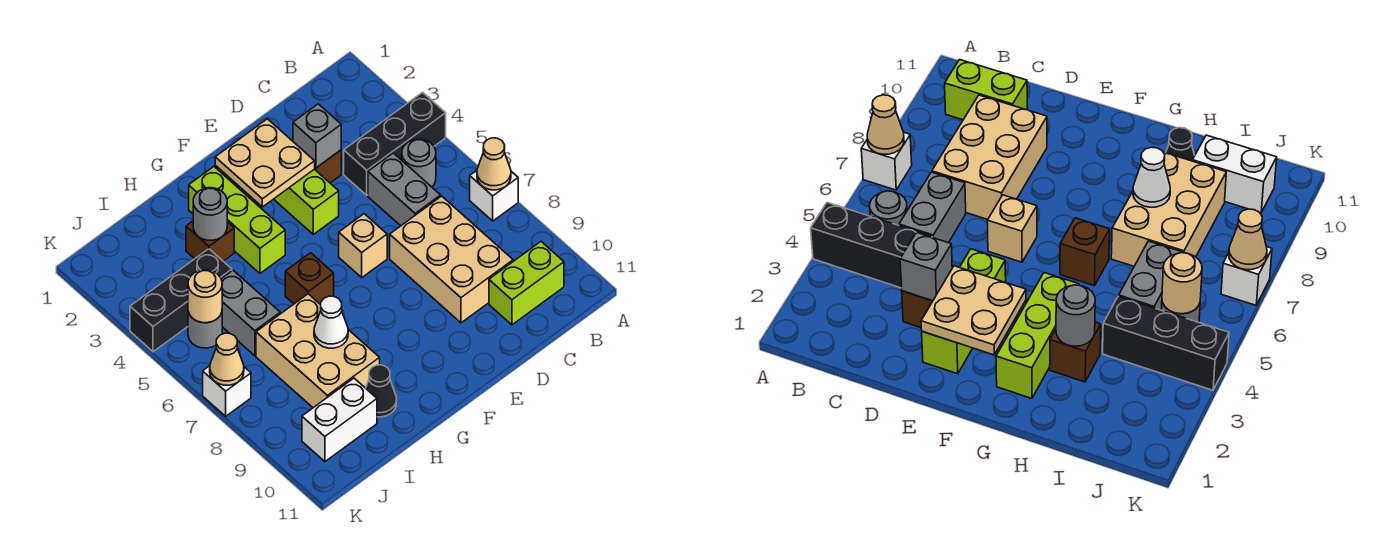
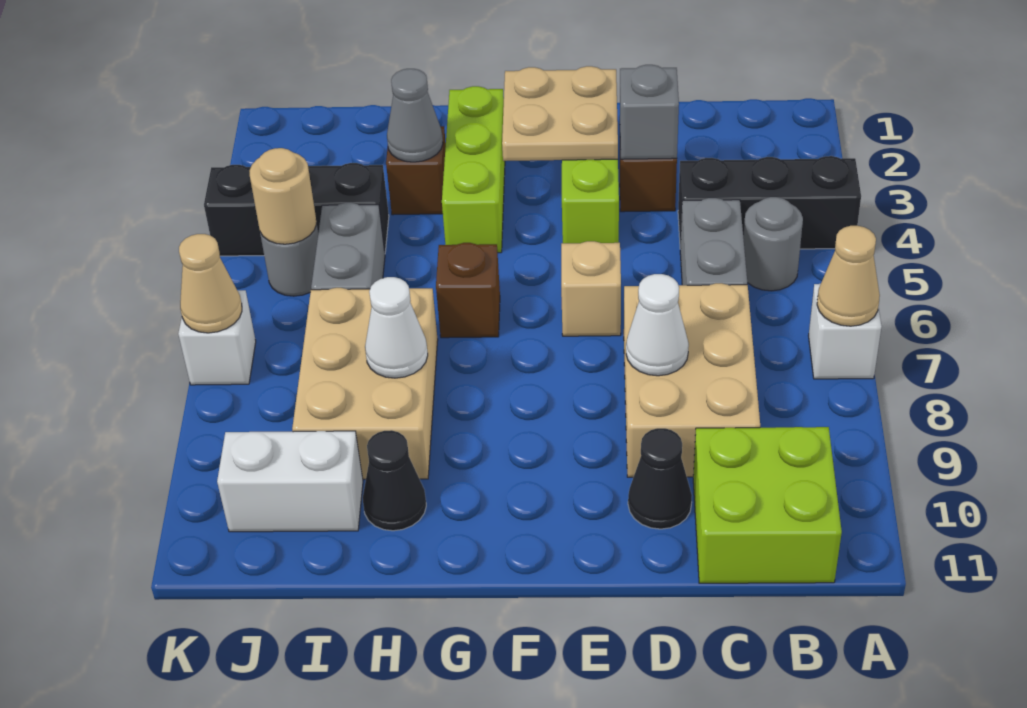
lime 1x2 brick [489,242,564,325] -> lime 2x2 brick [693,427,842,583]
none -> white 1x1 cone [626,274,689,376]
none -> black 1x1 cone [628,428,692,529]
grey 1x1 round brick [193,188,227,240] -> grey 1x1 cone [387,69,443,162]

